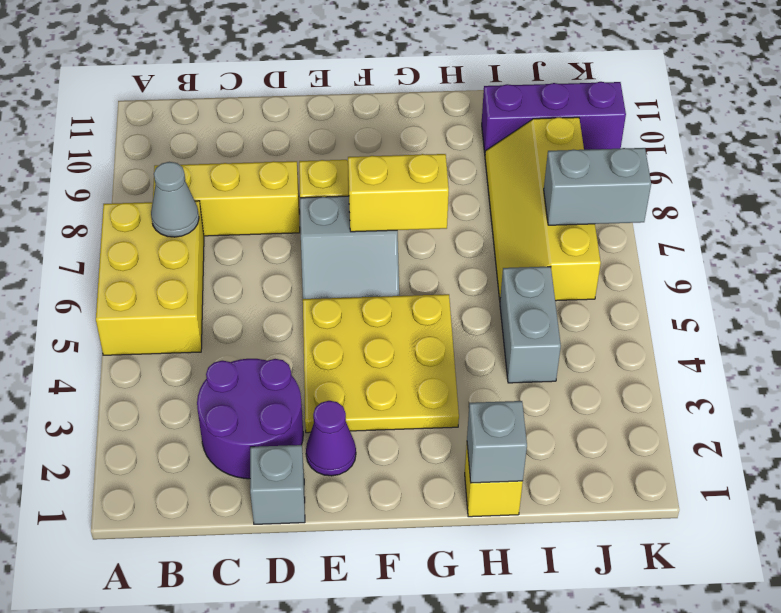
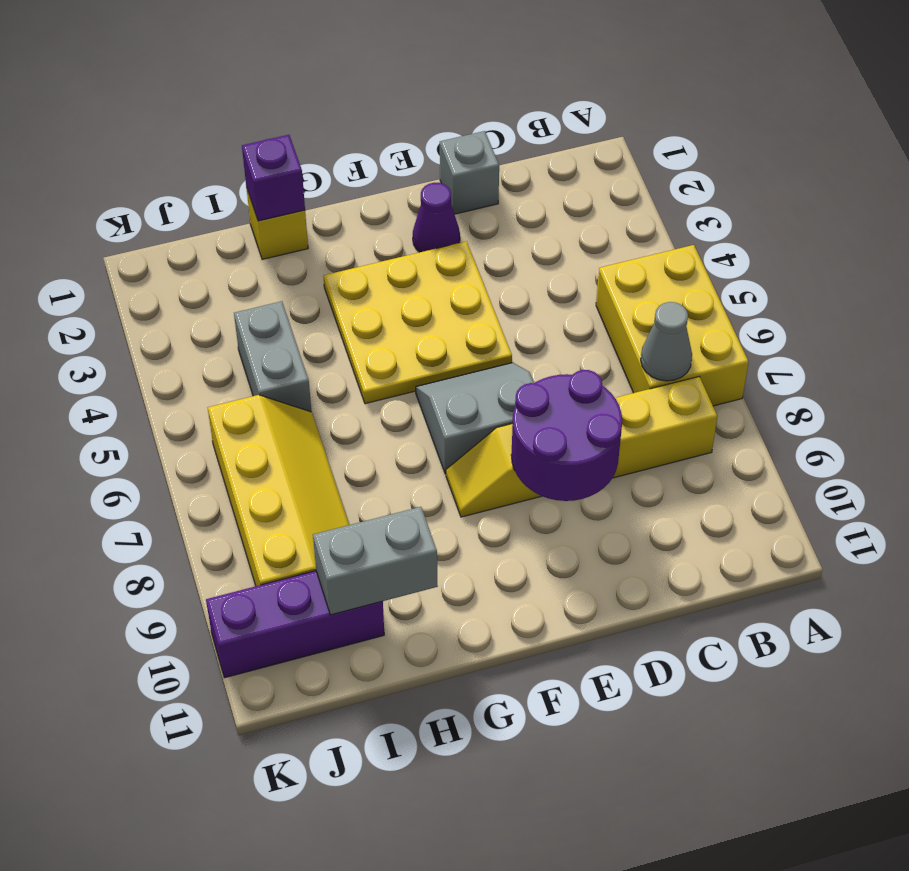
purple 2x2 round brick [197,359,303,479] -> purple 2x2 round brick moved to [511,370,622,501]
yellow 1x2 brick [348,154,449,232] -> none
grey 1x1 brick [467,401,527,483] -> purple 1x1 brick [242,135,305,221]
grey 1x2 brick [544,148,651,225] -> grey 1x2 brick moved to [313,507,438,615]

